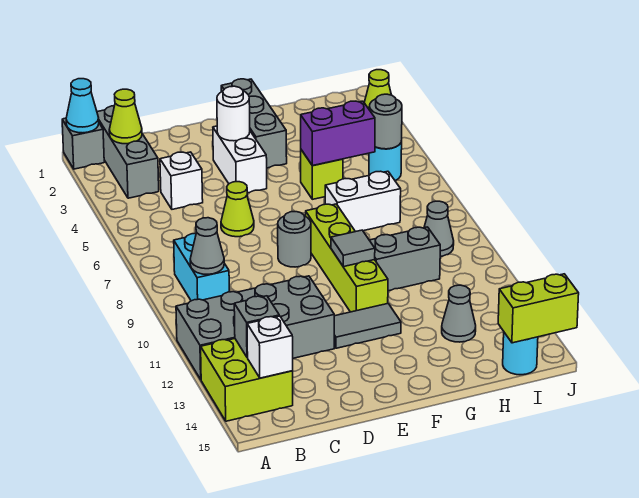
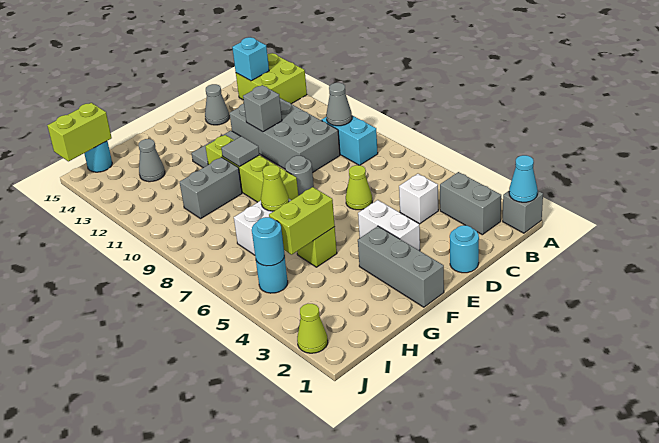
grey 2x4 brick [176,276,334,379] -> grey 2x4 brick turned to [230,98,340,173]
grey 1x3 brick [97,106,159,198] -> grey 1x2 brick [440,172,501,235]
lime 1x1 cone [109,89,142,144] -> lime 1x1 cone moved to [261,165,289,211]
grey 1x1 brick [234,296,279,357] -> grey 1x1 brick moved to [243,85,282,132]
white 1x1 brick [247,316,293,378] -> cyan 1x1 brick [232,37,269,81]
none -> cyan 1x1 round brick [450,225,479,273]
white 1x1 round brick [217,86,250,141] -> none
purple 1x2 brick [301,101,375,166] -> lime 1x2 brick [269,187,335,255]
grey 1x1 round brick [369,94,402,149] -> cyan 1x1 round brick [252,217,284,266]
grey 1x1 cone [424,201,454,256] -> grey 1x1 cone moved to [205,84,229,125]

